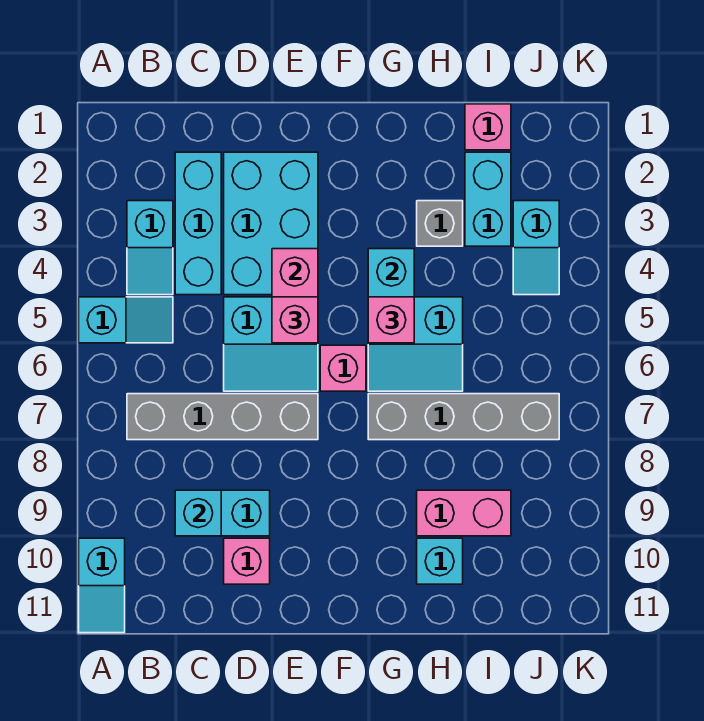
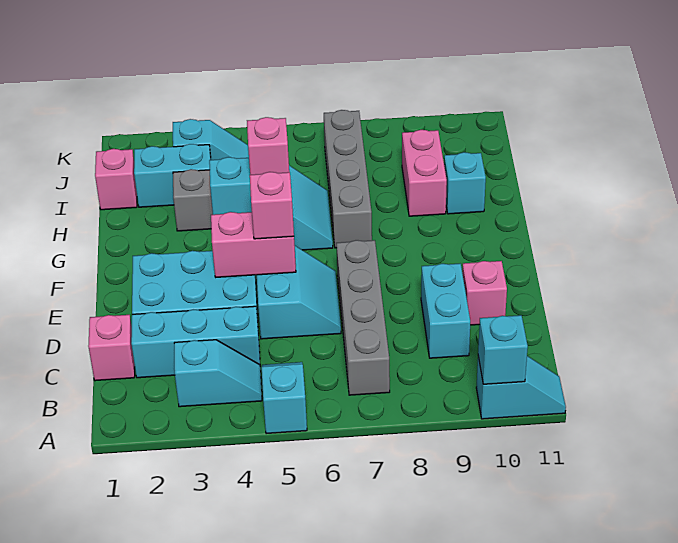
cyan 1x1 brick [175,490,221,536] -> cyan 1x1 brick moved to [478,315,528,384]
pink 1x1 brick [320,345,366,391] -> pink 1x1 brick moved to [88,315,135,381]

